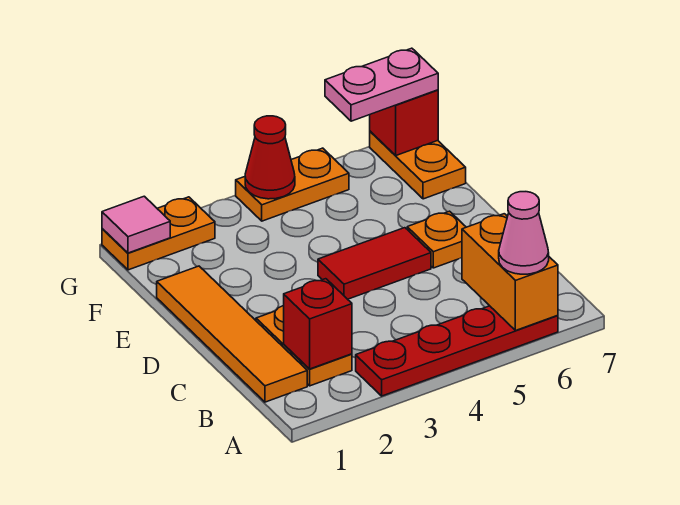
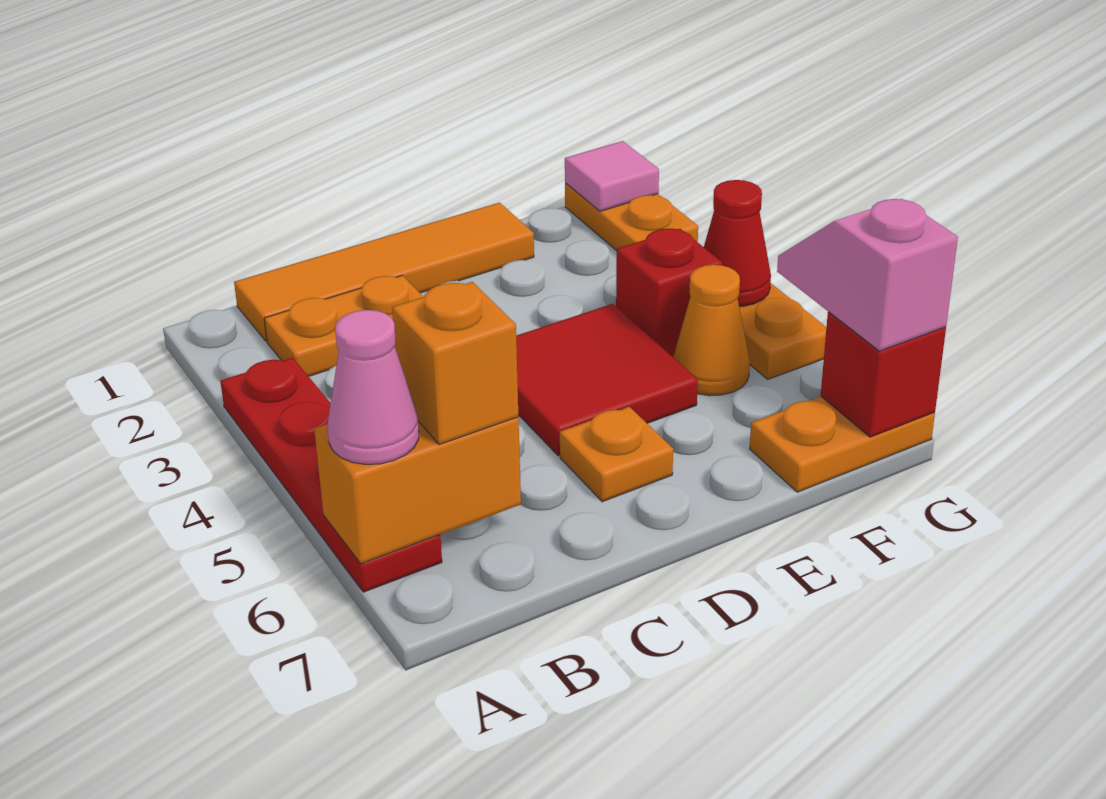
red 1x1 brick [284,279,352,369] -> red 1x1 brick moved to [616,229,723,357]
none -> orange 1x1 brick [392,282,518,445]
red 1x2 tile [318,228,431,299] -> red 2x2 tile [516,304,698,456]
none -> orange 1x1 cone [673,265,750,396]
pink 1x2 plate [325,48,438,121] -> pink 1x2 slope [777,199,958,351]

